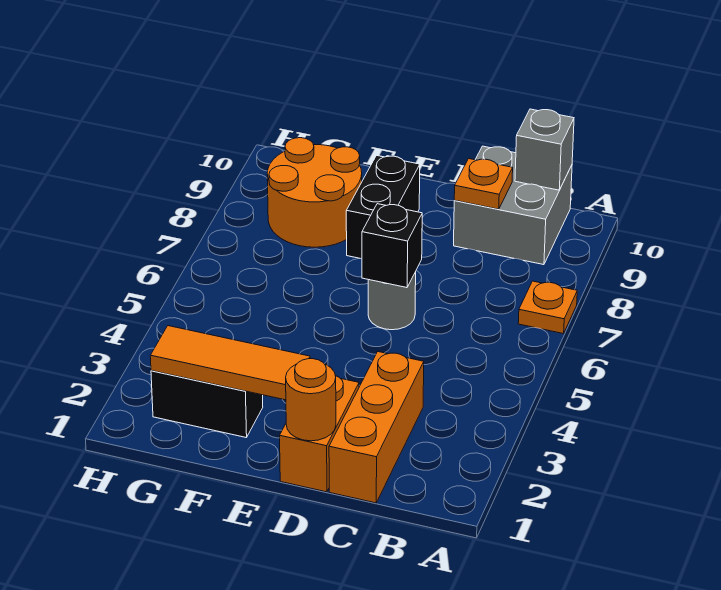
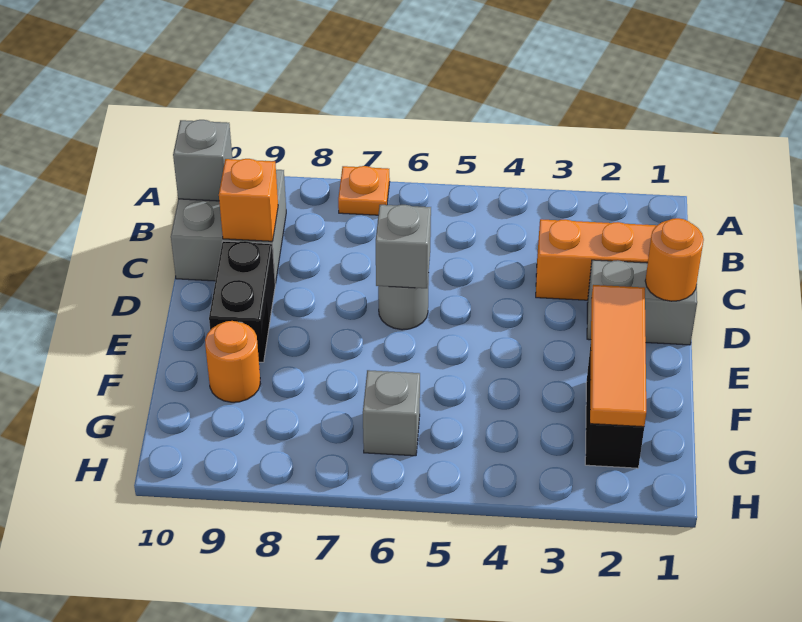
orange 1x1 plate [454,159,513,209] -> orange 1x1 brick [219,159,278,241]
orange 1x2 brick [280,375,359,492] -> grey 1x2 brick [587,260,697,345]
black 1x1 brick [362,204,422,288] -> grey 1x1 brick [376,205,431,288]
black 1x2 brick [346,155,420,259] -> black 1x2 brick turned to [209,241,275,362]
orange 2x2 round brick [267,138,362,247] -> orange 1x1 round brick [205,321,260,402]
none -> grey 1x1 brick [363,370,420,456]

